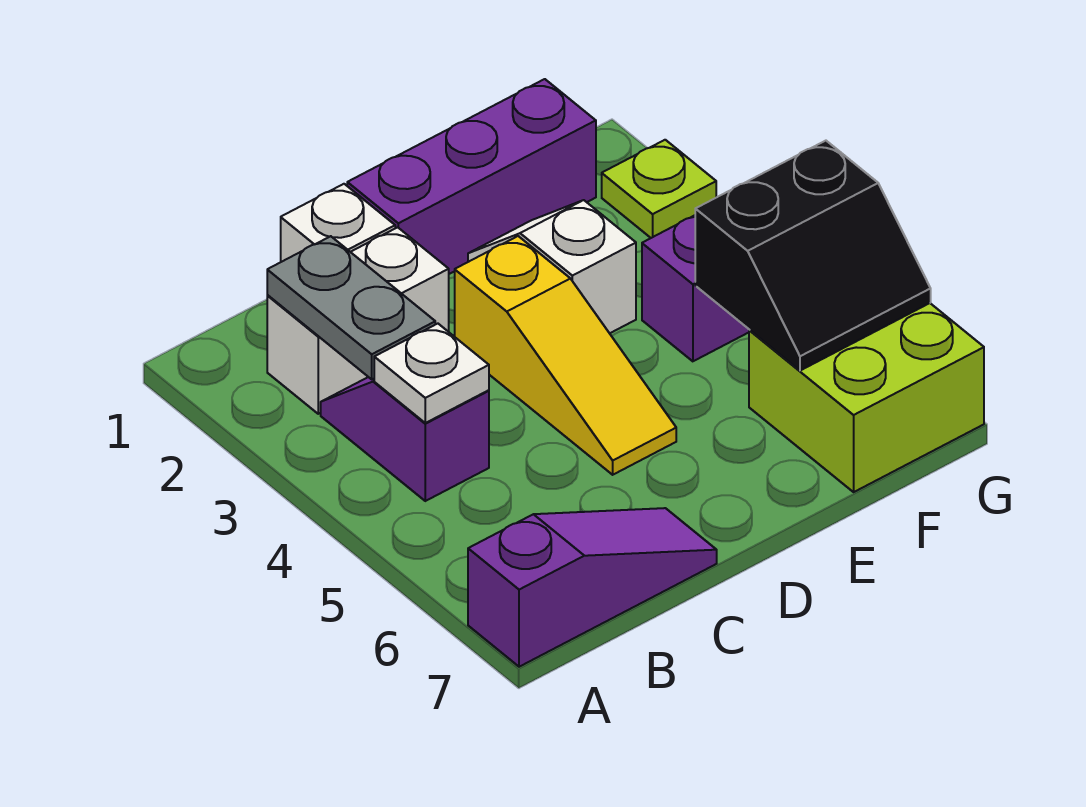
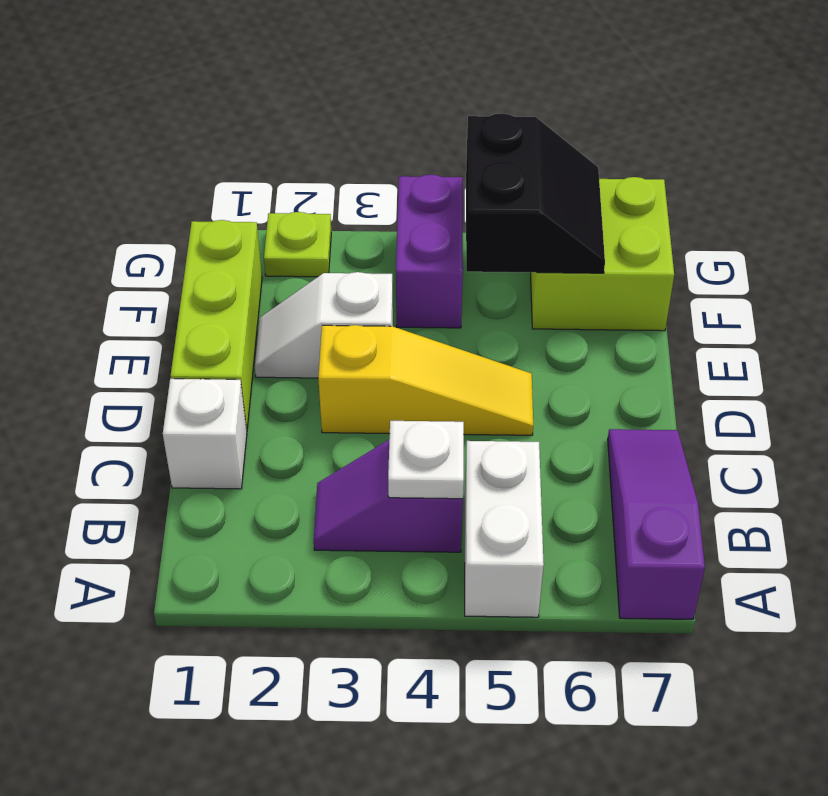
white 1x2 brick [267,227,449,414] -> white 1x2 brick moved to [465,441,544,617]
grey 1x2 plate [267,236,435,379] -> none
purple 1x3 brick [347,79,596,274] -> lime 1x3 brick [171,220,262,431]

